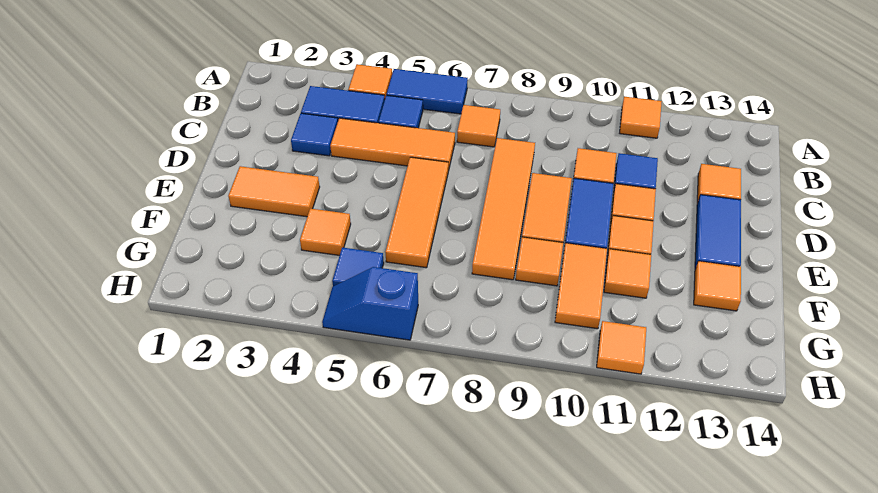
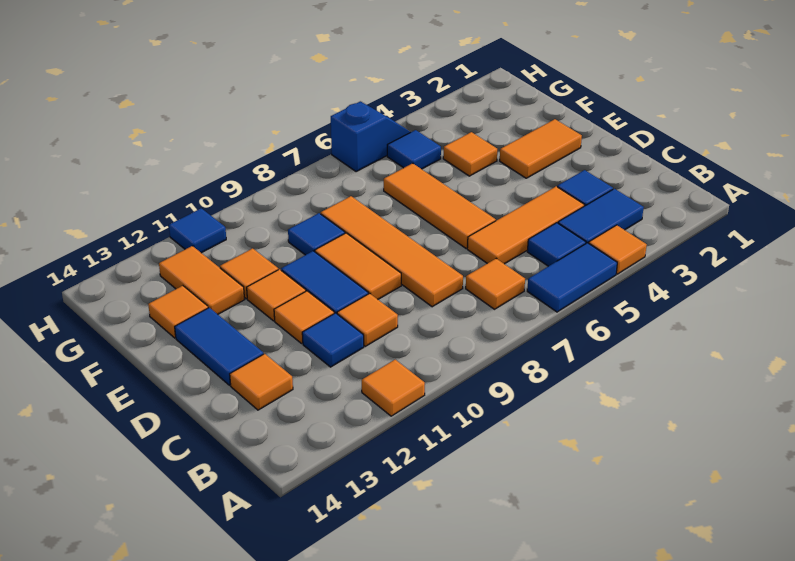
orange 1x1 tile [516,237,563,286] -> blue 1x1 tile [288,213,345,255]
orange 1x2 tile [555,243,607,329] -> orange 1x2 tile moved to [159,246,245,314]
orange 1x1 tile [597,321,646,374] -> blue 1x1 tile [169,208,226,253]

